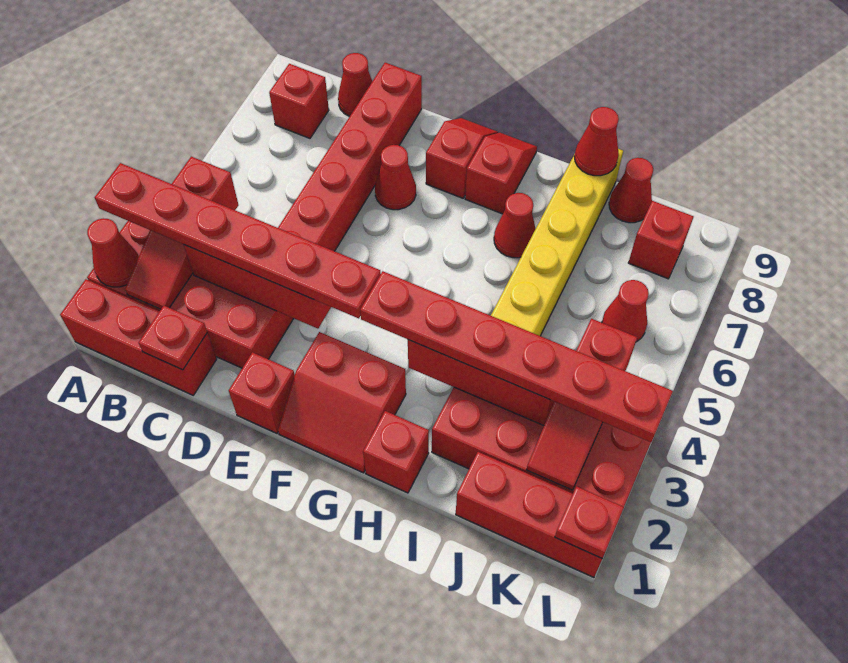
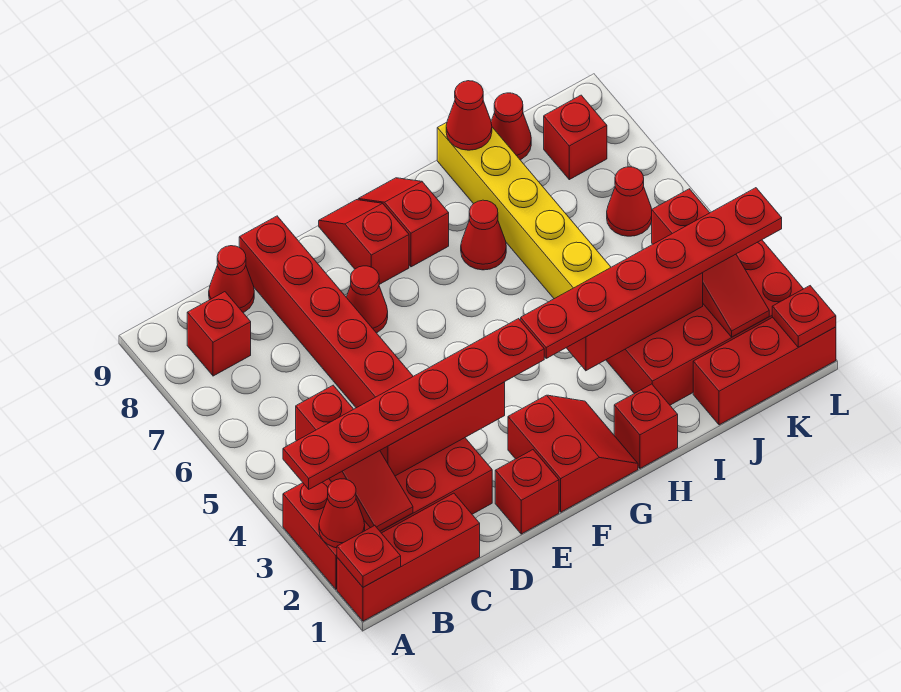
red 1x1 plate [139,306,207,370] -> red 1x1 plate moved to [337,526,401,587]
red 2x2 slope [278,332,406,473] -> red 2x2 slope turned to [508,395,638,512]

